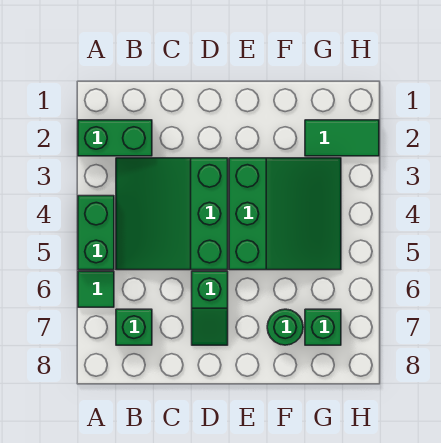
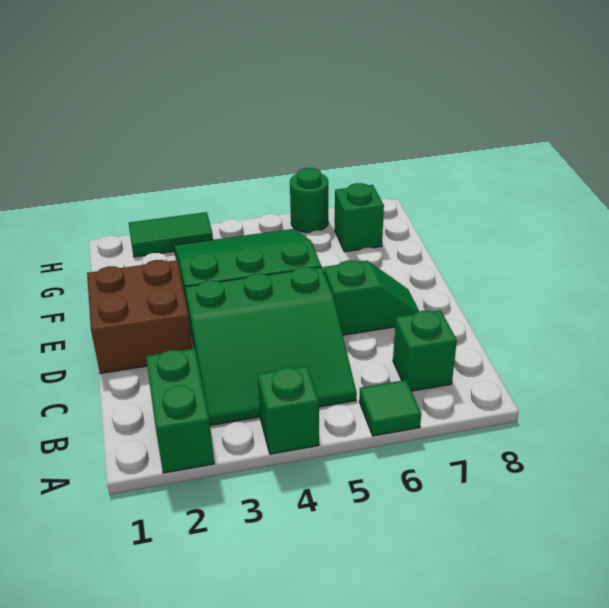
green 1x2 brick [78,196,114,270] -> green 1x1 brick [258,366,319,454]
none -> brown 2x2 brick [87,260,193,373]
green 1x1 round brick [267,309,303,345] -> green 1x1 round brick moved to [290,168,328,232]
green 1x2 tile [305,120,379,156] -> green 1x2 tile turned to [129,212,213,257]

